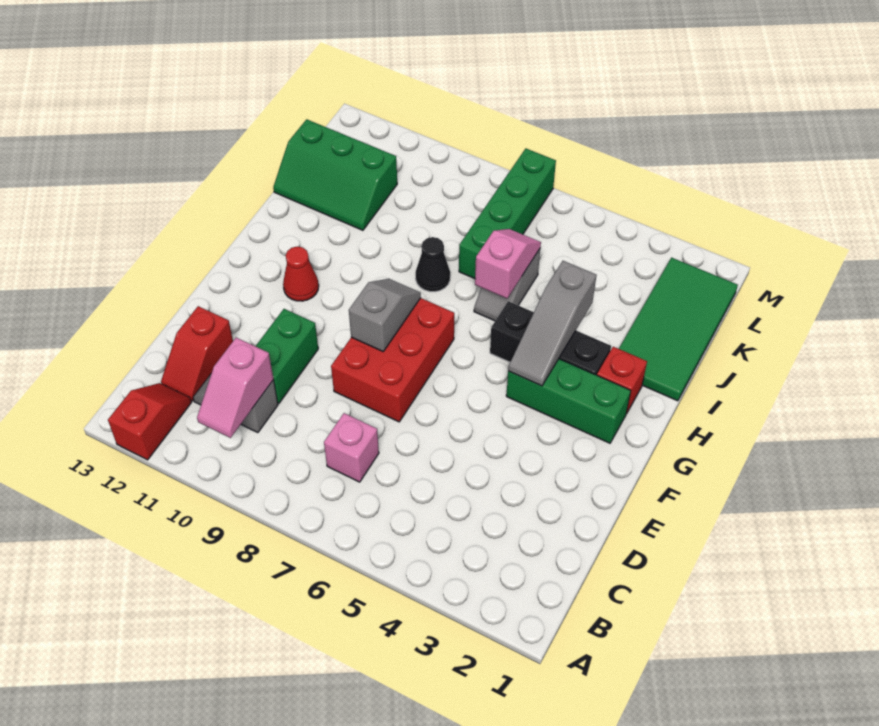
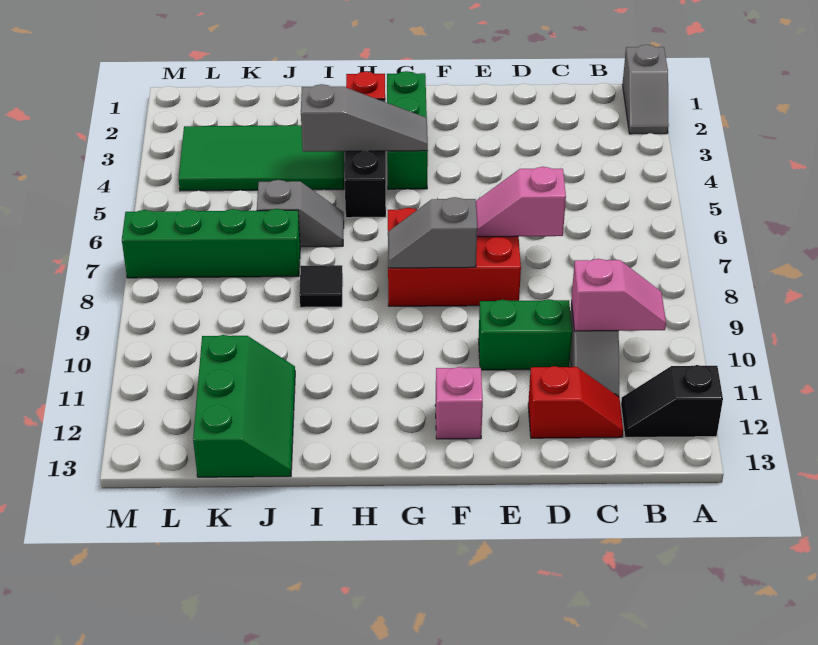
none -> grey 1x2 slope [622,45,669,134]
red 1x2 slope [108,383,192,460] -> black 1x2 slope [621,365,723,437]
pink 1x1 brick [324,413,379,482] -> pink 1x1 brick moved to [435,367,483,439]
red 1x1 cone [283,246,319,301] -> none
green 2x4 tile [619,258,738,401] -> green 2x4 tile moved to [178,125,345,191]
pink 1x2 slope [475,229,541,298] -> pink 1x2 slope moved to [476,167,566,237]
black 1x1 cone [416,237,450,292] -> black 1x1 tile [299,265,343,307]

